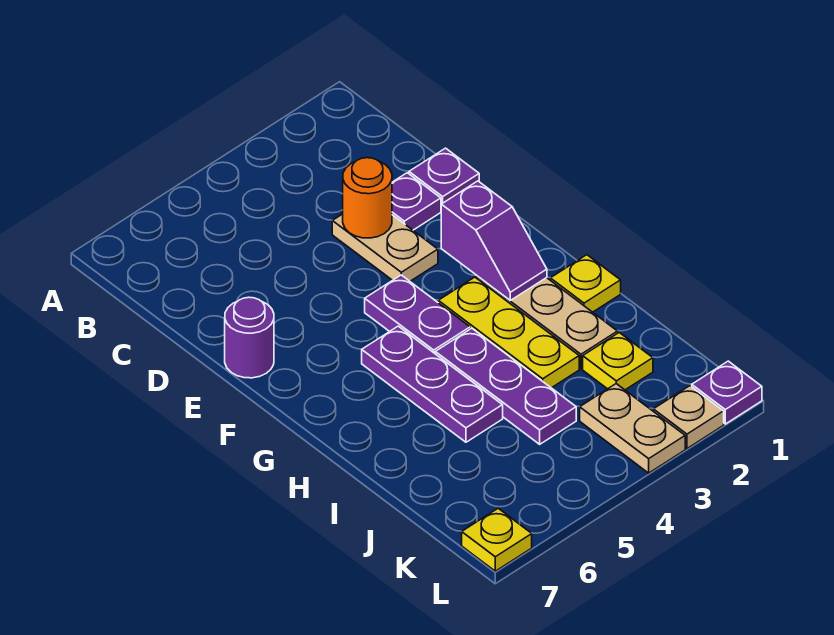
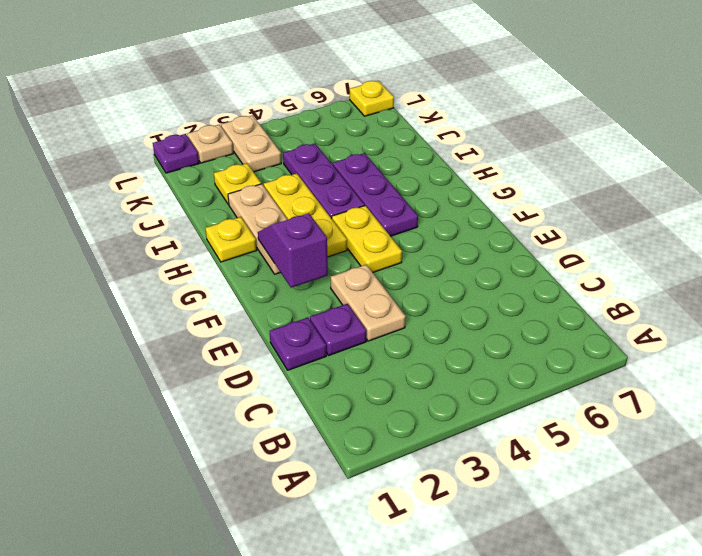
orange 1x1 round brick [343,158,392,238] -> none
purple 1x1 round brick [225,297,274,378] -> none
purple 1x2 plate [365,275,470,353] -> yellow 1x2 plate [332,206,402,272]

